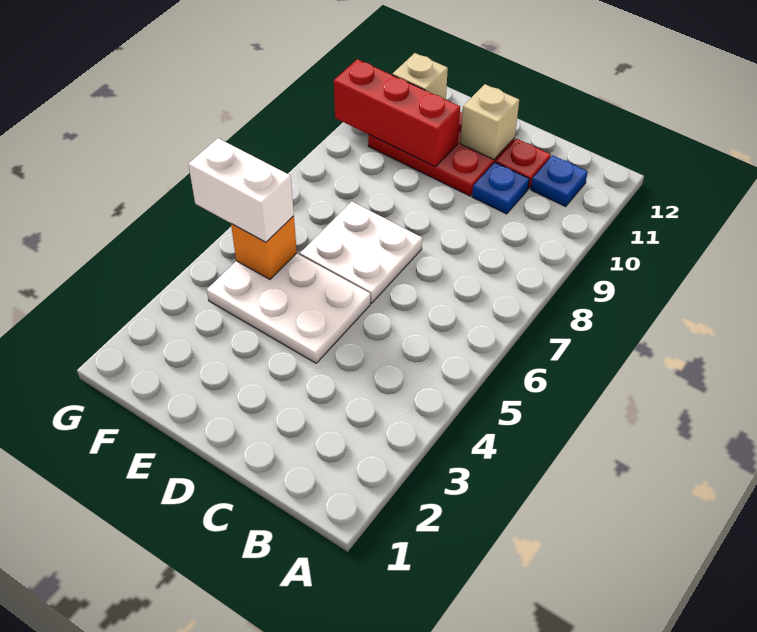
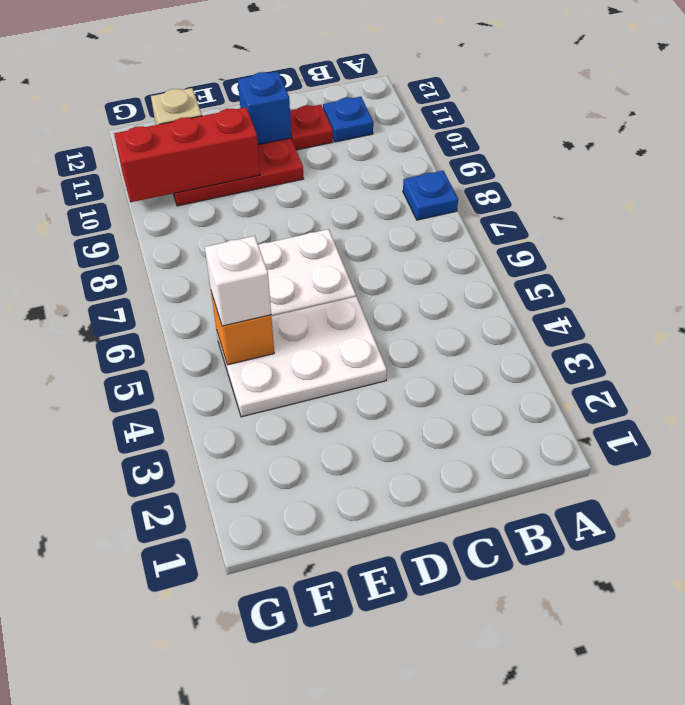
blue 1x1 plate [472,162,529,214] -> blue 1x1 plate moved to [403,171,458,220]
tan 1x1 brick [460,84,519,160] -> blue 1x1 brick [238,71,291,145]
white 1x2 brick [188,138,294,242] -> white 1x1 brick [205,236,271,326]

